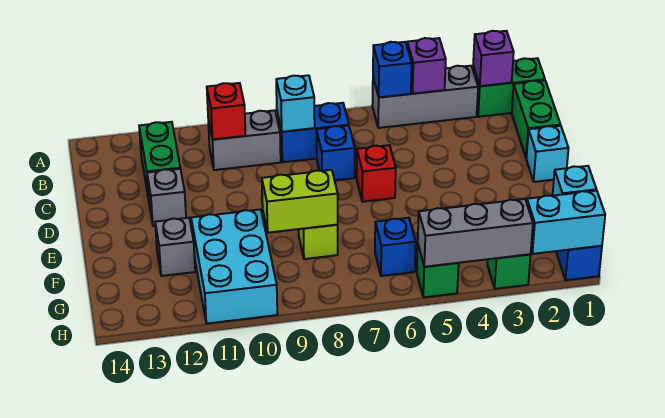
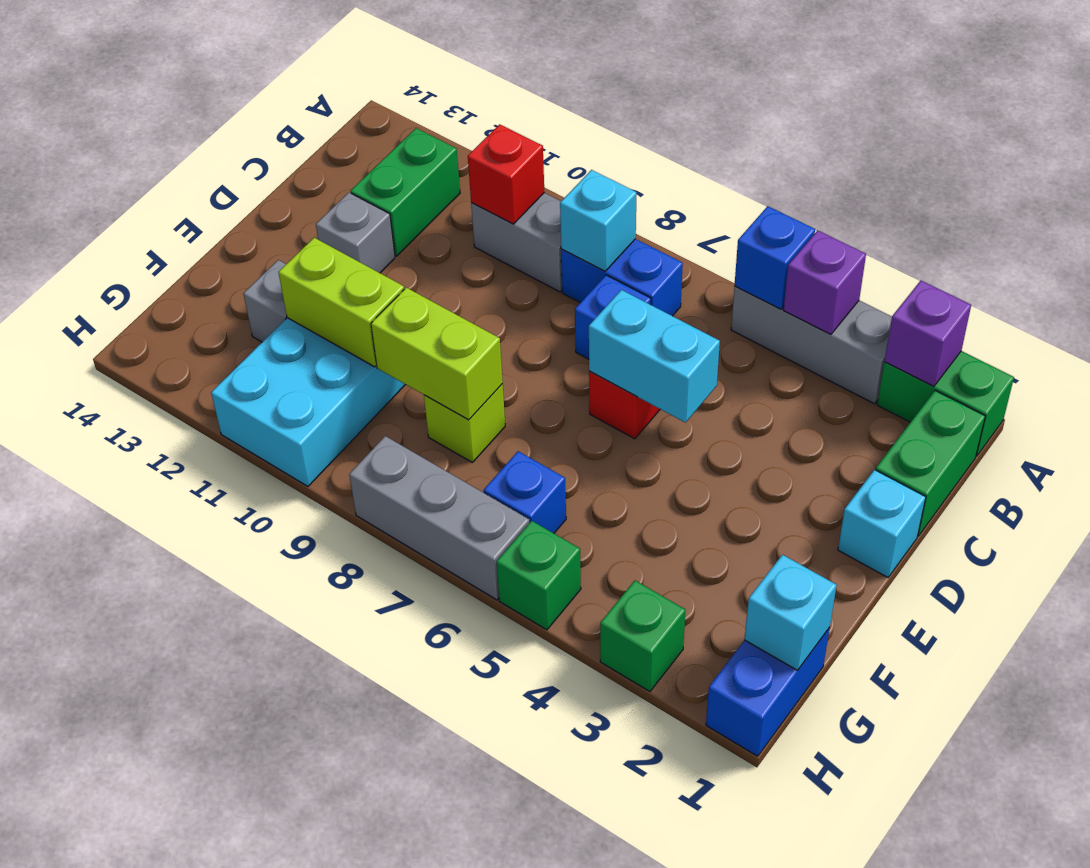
none -> lime 1x2 brick [278,238,404,367]
cyan 1x2 brick [527,191,605,254] -> cyan 1x2 brick moved to [589,290,720,423]
grey 1x3 brick [418,199,533,267] -> grey 1x3 brick moved to [349,436,529,600]

